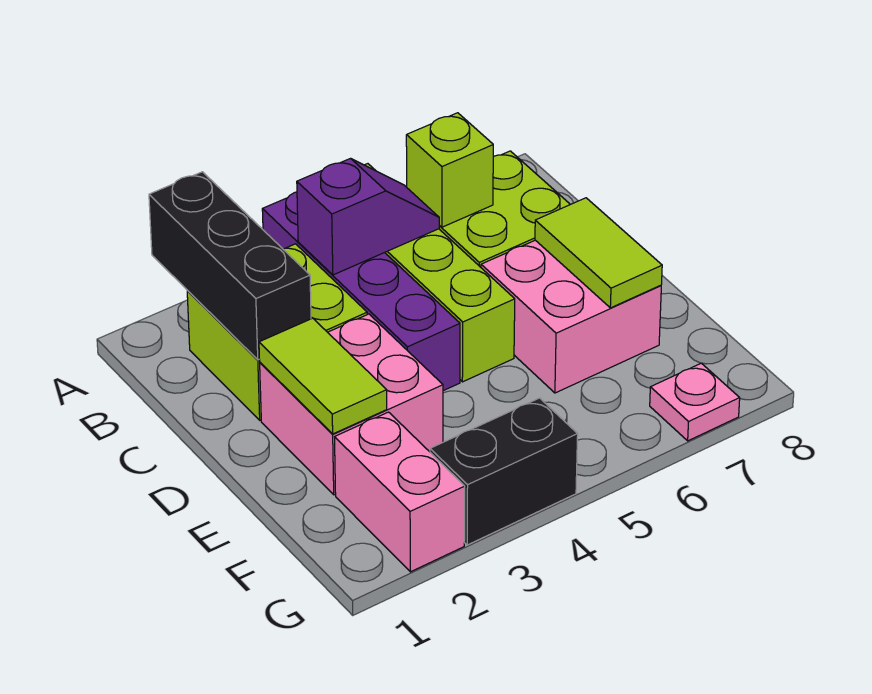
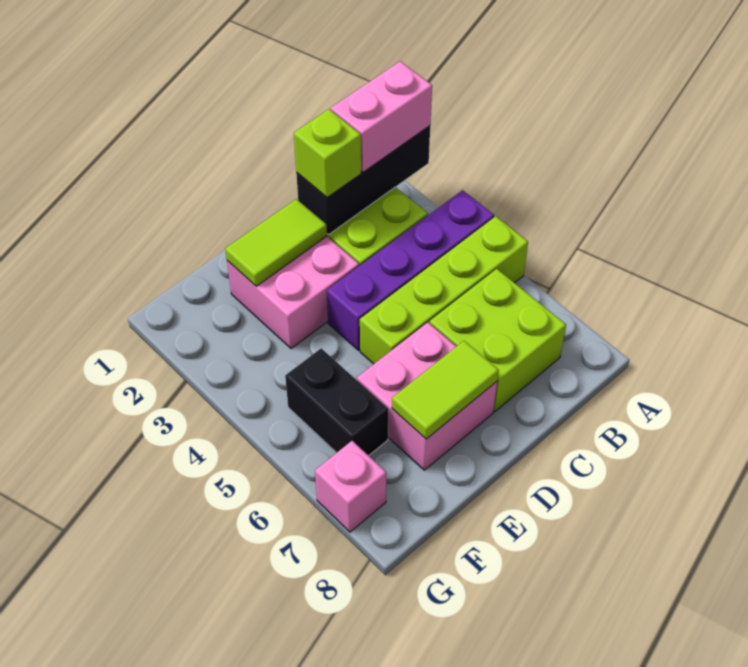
purple 1x2 slope [297,158,439,275] -> none
lime 1x1 brick [406,113,493,227] -> lime 1x1 brick moved to [294,109,361,197]
pink 1x2 brick [335,412,465,572] -> pink 1x2 brick moved to [331,61,432,172]
black 1x2 brick [430,398,578,545] -> black 1x2 brick moved to [285,348,388,456]
pink 1x1 plate [650,363,740,441] -> pink 1x1 brick [315,441,386,532]

